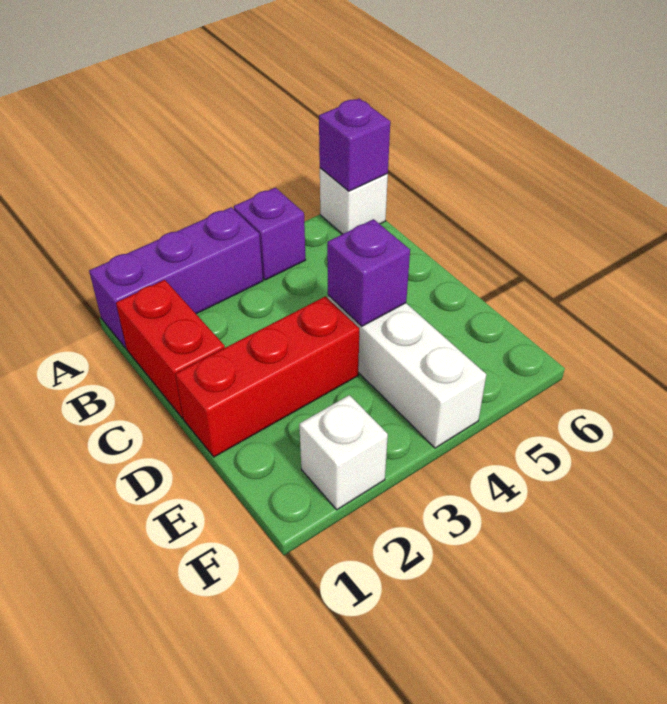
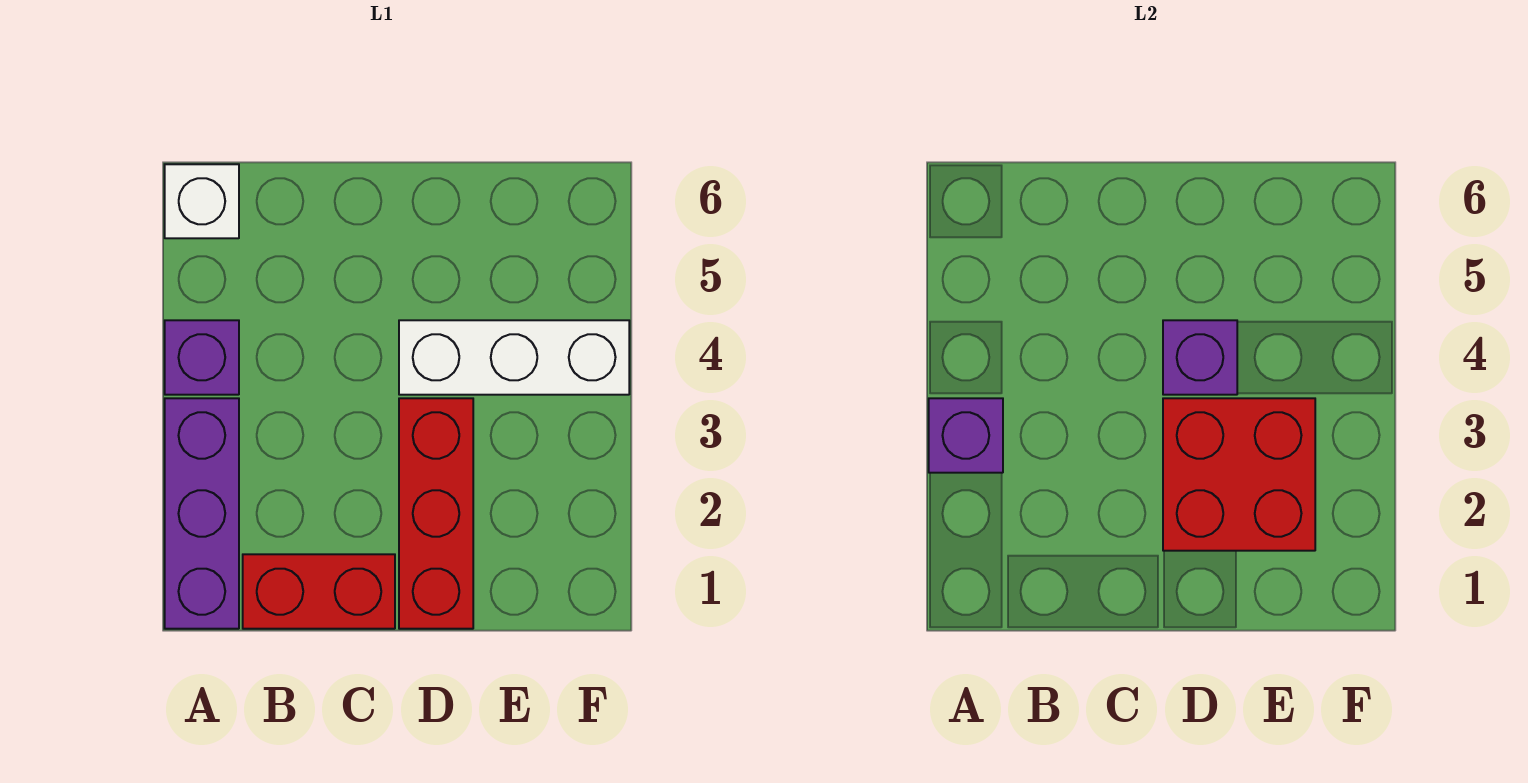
purple 1x1 brick [319,99,390,191] -> purple 1x1 brick moved to [929,398,1003,473]
none -> red 2x2 brick [1163,398,1315,551]
white 1x1 brick [299,395,388,510] -> none

